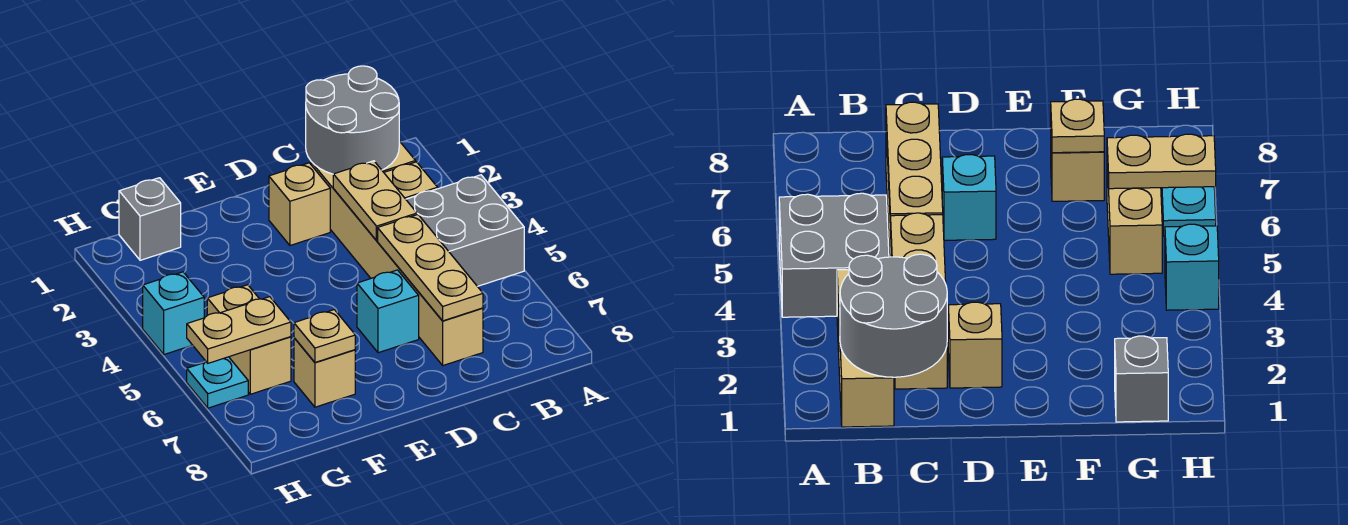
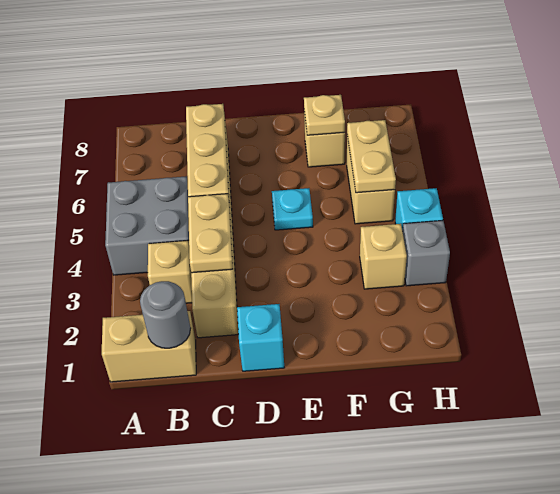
tan 1x2 brick [839,307,894,427] -> tan 1x2 brick turned to [102,311,196,382]
grey 2x2 round brick [306,66,399,174] -> grey 1x1 round brick [140,281,191,348]
tan 1x1 brick [269,163,330,245] -> tan 1x1 brick moved to [360,224,407,289]
cyan 1x1 brick [357,270,419,353] -> cyan 1x1 brick moved to [237,304,284,371]
grey 1x1 brick [119,178,181,260] -> grey 1x1 brick moved to [402,220,450,286]
tan 1x2 plate [187,297,291,363] -> tan 1x2 plate turned to [347,120,396,193]
cyan 1x1 plate [187,357,248,408] -> cyan 1x1 plate moved to [272,188,313,230]

